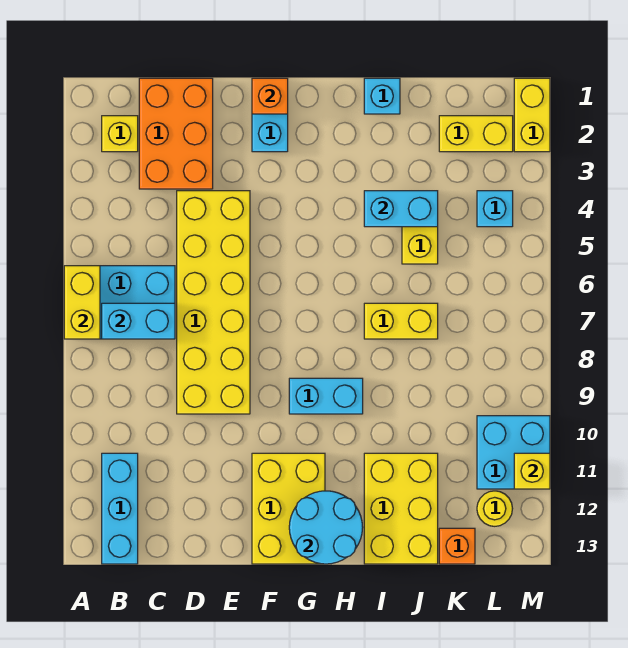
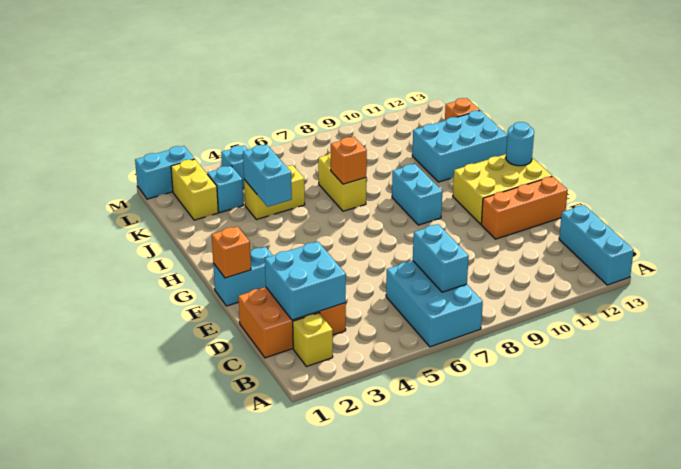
yellow 1x2 brick [64,266,100,339] -> none
cyan 1x3 brick [102,453,138,564] -> cyan 1x3 brick turned to [559,205,634,285]
yellow 2x6 brick [177,191,250,414] -> none
none -> orange 1x3 brick [481,176,568,239]
cyan 2x2 round brick [289,491,363,564] -> cyan 1x1 round brick [506,122,534,166]
cyan 1x1 brick [364,78,400,114] -> cyan 1x1 brick moved to [207,166,243,213]
none -> orange 1x1 brick [331,137,367,184]
yellow 2x3 brick [364,453,438,564] -> cyan 2x3 brick [412,111,507,182]
cyan 2x2 brick [477,416,550,489] -> cyan 2x2 brick moved to [265,242,346,320]
yellow 1x1 round brick [477,491,513,526] -> none
yellow 1x2 brick [514,78,550,152] -> cyan 1x2 brick [135,146,194,199]
yellow 1x1 brick [514,453,550,489] -> none

